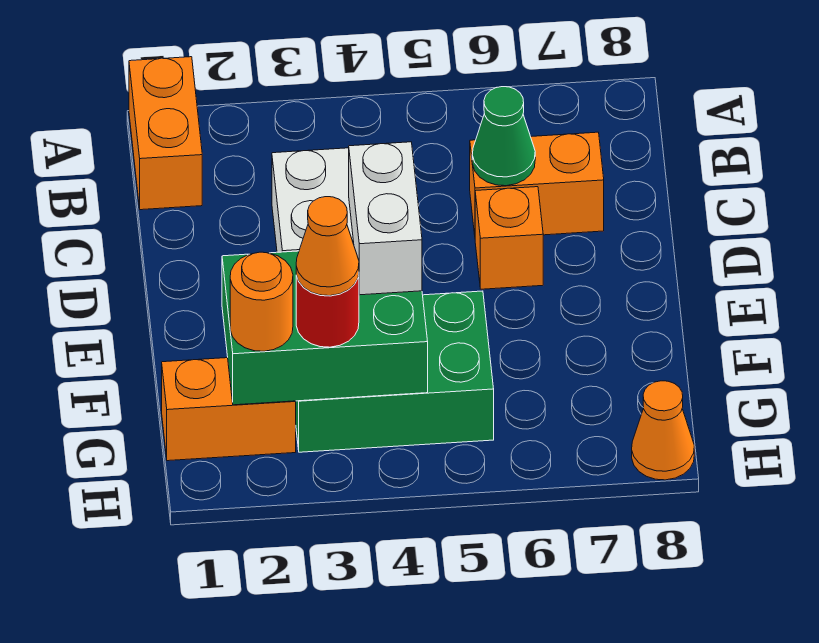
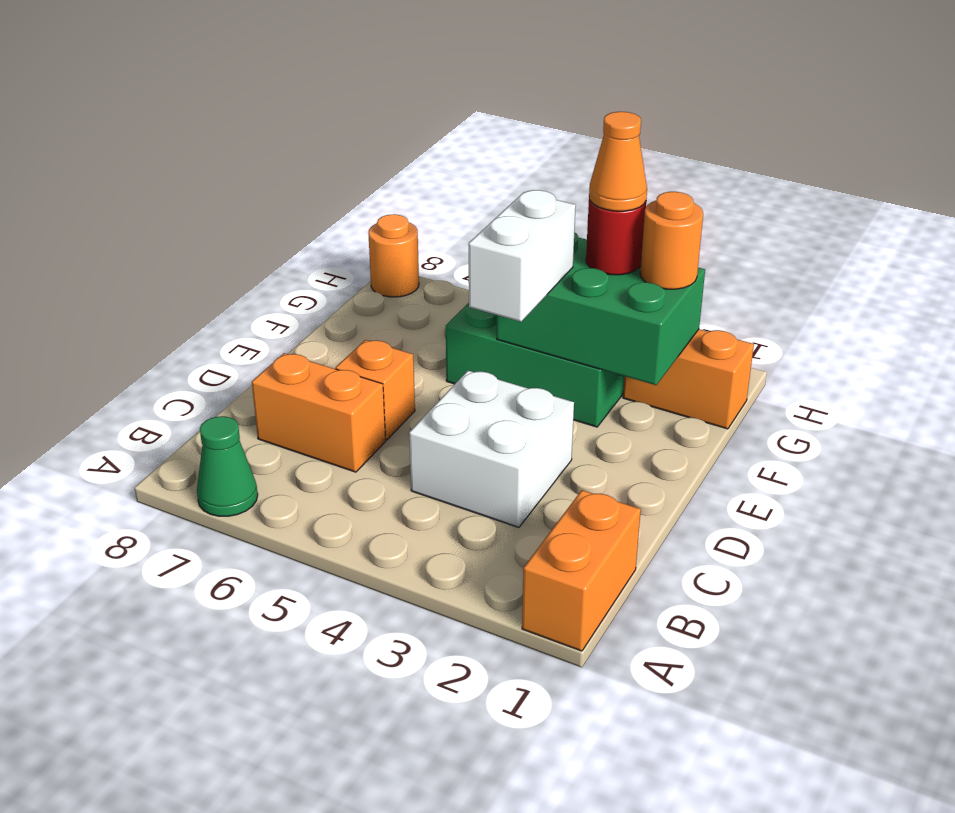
green 1x1 cone [472,87,535,186] -> green 1x1 cone moved to [197,416,258,516]
orange 1x1 cone [632,381,694,480] -> orange 1x1 round brick [368,214,419,297]

